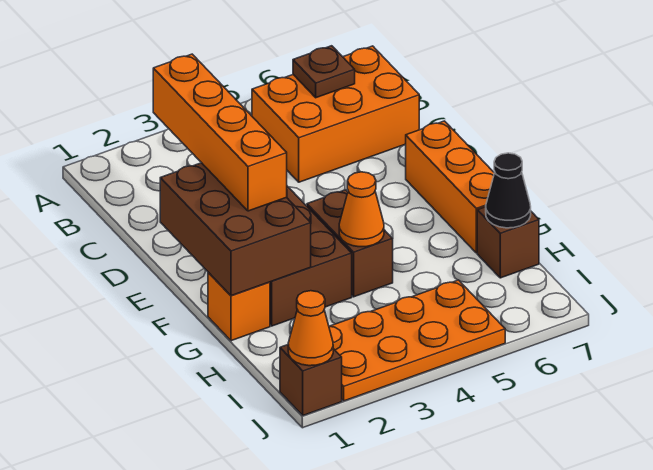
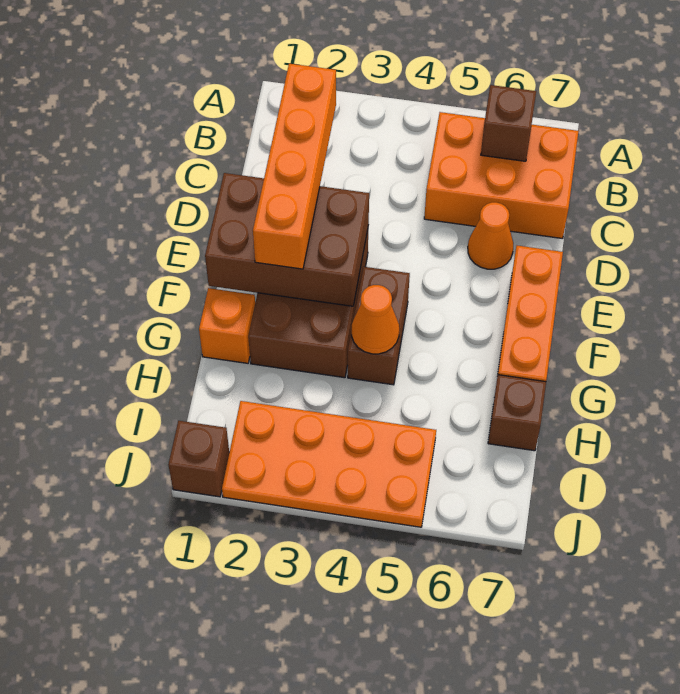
brown 1x1 plate [293,46,355,98] -> brown 1x1 brick [481,85,536,161]
brown 2x3 brick [160,163,311,296] -> brown 2x3 brick turned to [205,173,369,306]
black 1x1 cone [486,153,531,228] -> none
orange 1x1 cone [288,291,333,366] -> orange 1x1 cone moved to [468,202,513,269]

